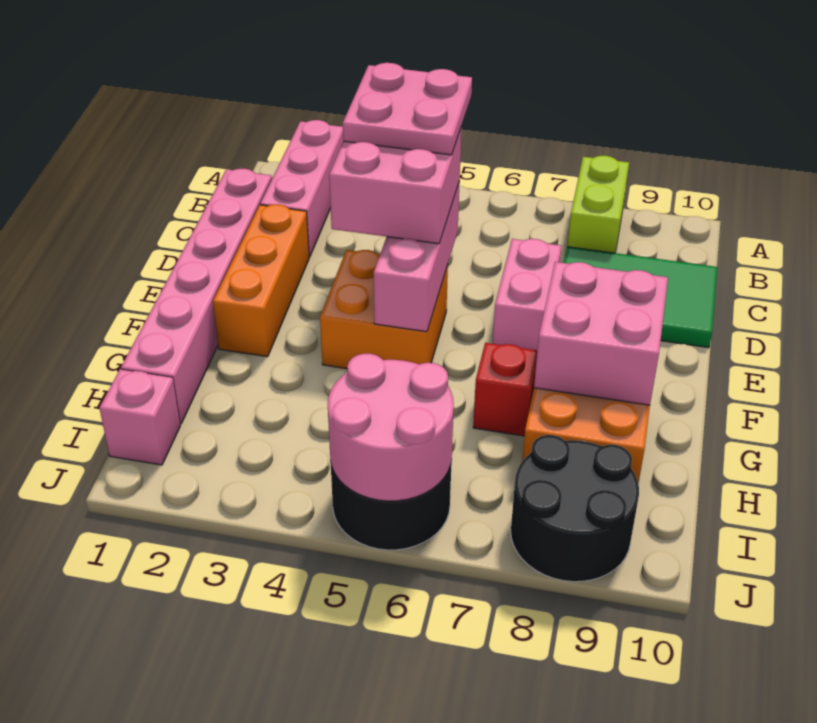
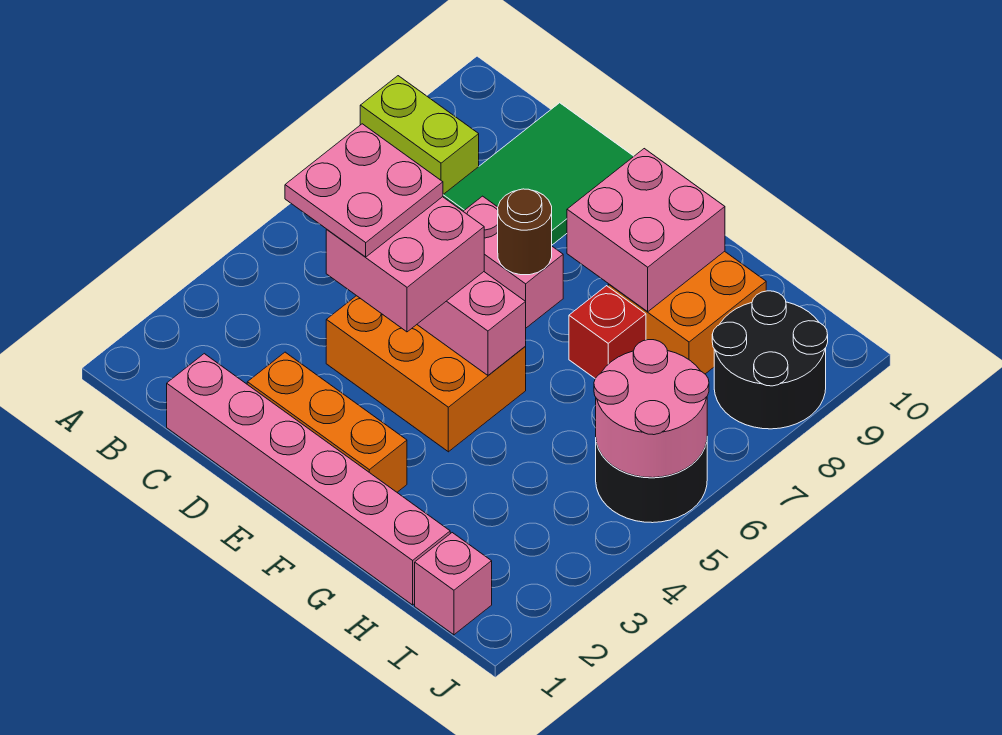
pink 1x3 brick [260,120,343,257] -> none
orange 2x2 brick [320,250,448,369] -> orange 2x3 brick [326,296,526,452]
none -> brown 1x1 round brick [498,189,552,275]

